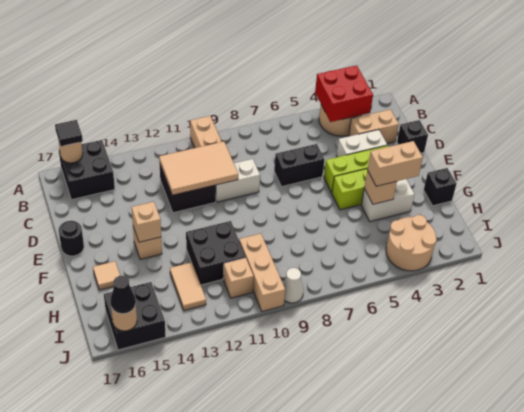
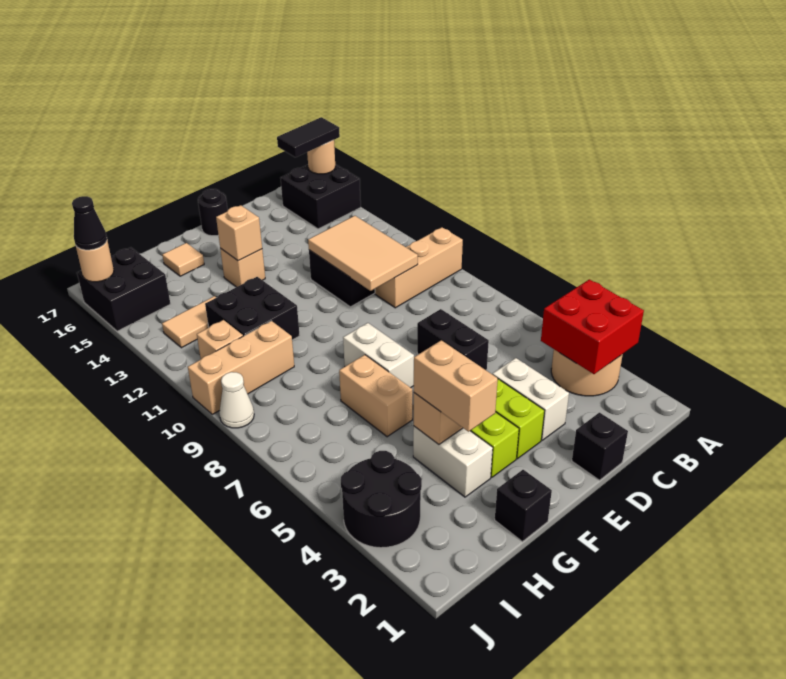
black 1x1 tile [55,120,83,146] -> black 1x2 tile [277,117,340,157]
tan 1x2 brick [349,109,399,143] -> tan 1x2 brick moved to [339,355,412,437]
white 1x2 brick [216,159,260,202] -> white 1x2 brick moved to [343,323,414,388]
tan 2x2 round brick [386,215,437,271] -> black 2x2 round brick [341,451,422,548]

